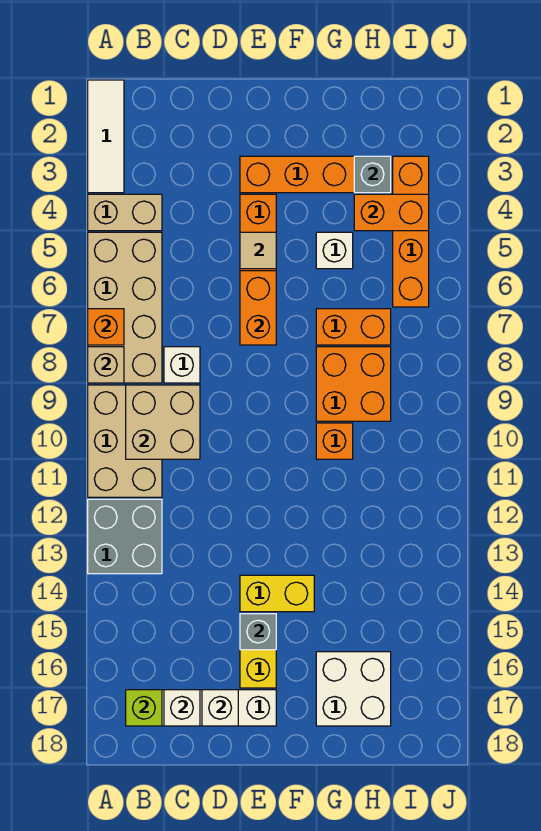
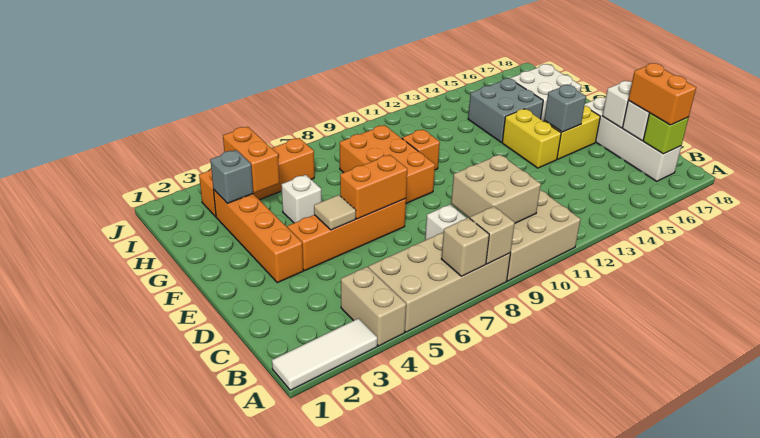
orange 1x1 brick [88,309,124,345] -> tan 1x1 brick [441,218,489,276]
grey 2x2 brick [88,499,162,574] -> grey 2x2 brick moved to [468,78,543,142]
orange 1x2 brick [316,309,391,345] -> orange 1x2 brick moved to [628,63,696,125]
orange 2x2 brick [316,347,391,421] -> orange 2x3 brick [340,125,435,203]

